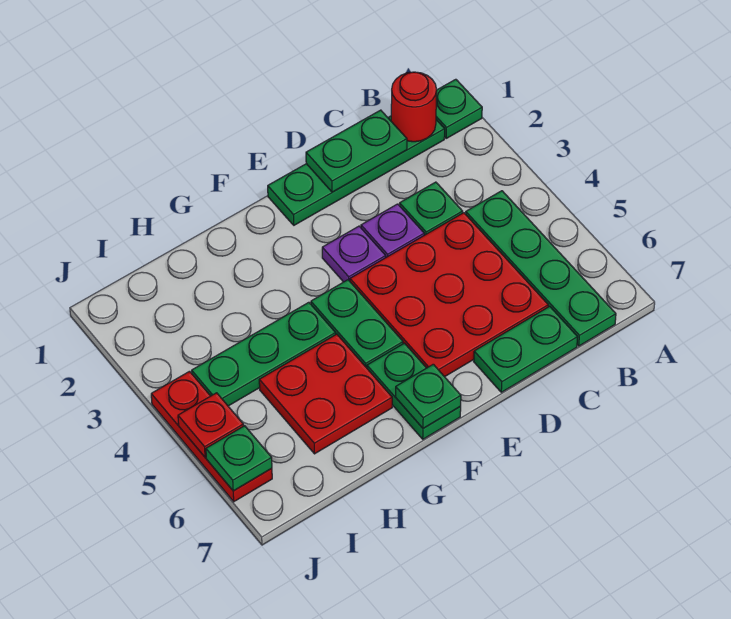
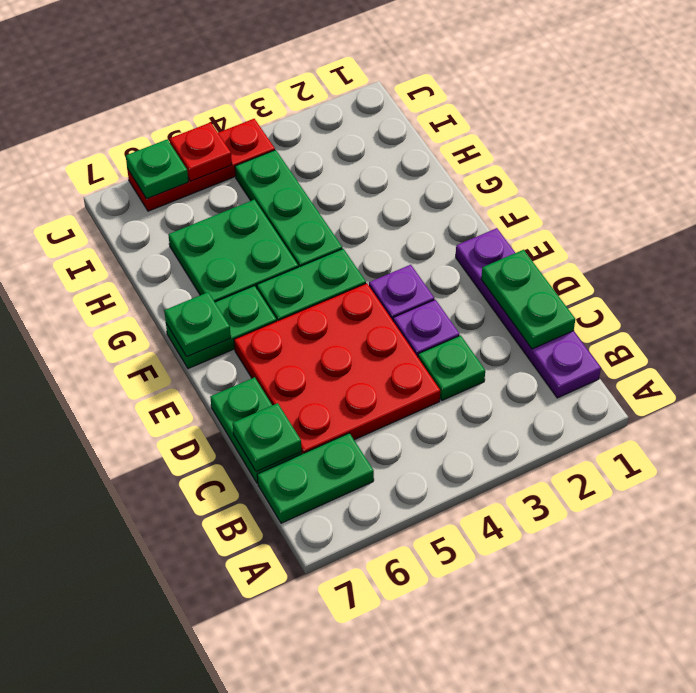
green 1x1 plate [436,79,482,138] -> green 1x1 plate moved to [233,403,301,472]
green 1x4 plate [268,116,445,225] -> purple 1x4 plate [456,228,601,398]
red 1x1 round brick [391,72,437,142] -> none
green 1x4 plate [466,191,616,346] -> green 1x2 plate [257,433,374,523]
red 2x2 plate [259,334,392,454] -> green 2x2 plate [168,200,298,302]

